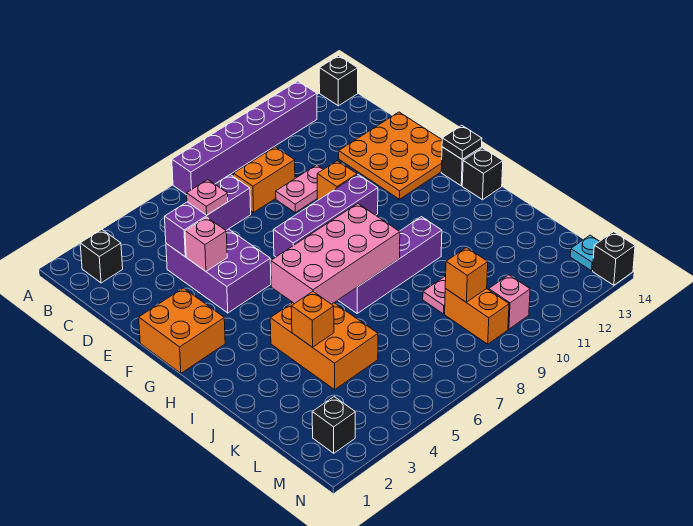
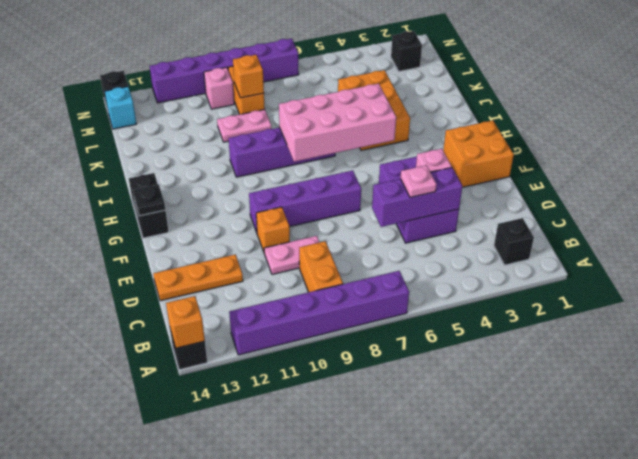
orange 1x2 brick [234,147,295,212] -> orange 1x2 brick turned to [299,241,343,292]
orange 3x3 plate [339,112,442,199] -> orange 1x3 plate [153,254,243,301]
orange 1x1 brick [291,292,334,347] -> orange 1x1 brick moved to [166,296,205,348]
cyan 1x1 plate [570,235,600,271] -> cyan 1x1 brick [104,87,136,129]
none -> purple 1x6 brick [150,39,299,103]

